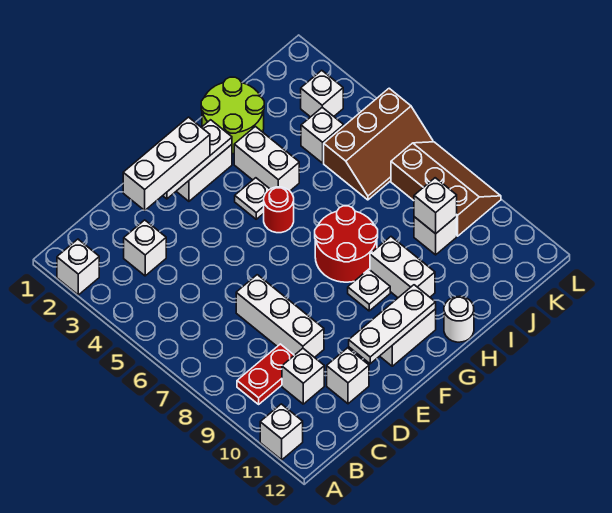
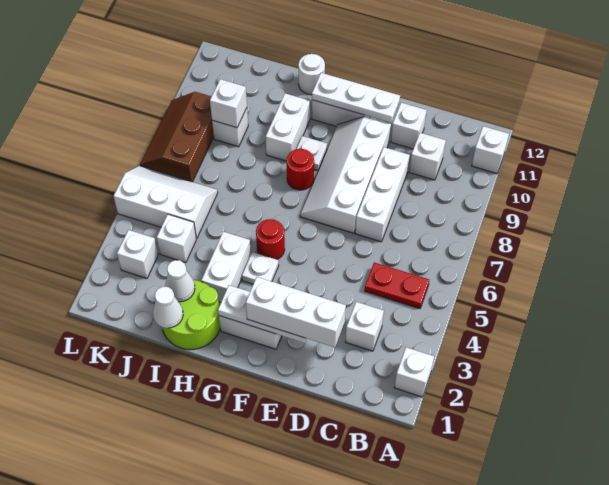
red 1x2 plate [237,344,294,404] -> red 1x2 plate moved to [365,262,429,309]
none -> white 2x4 slope [300,117,391,233]
red 2x2 round brick [315,206,378,282] -> red 1x1 round brick [287,149,314,190]
none -> white 1x1 cone [153,287,183,328]
none -> white 1x1 cone [165,260,195,302]
brown 2x3 slope [324,88,433,200] -> white 2x3 slope [114,166,218,239]

